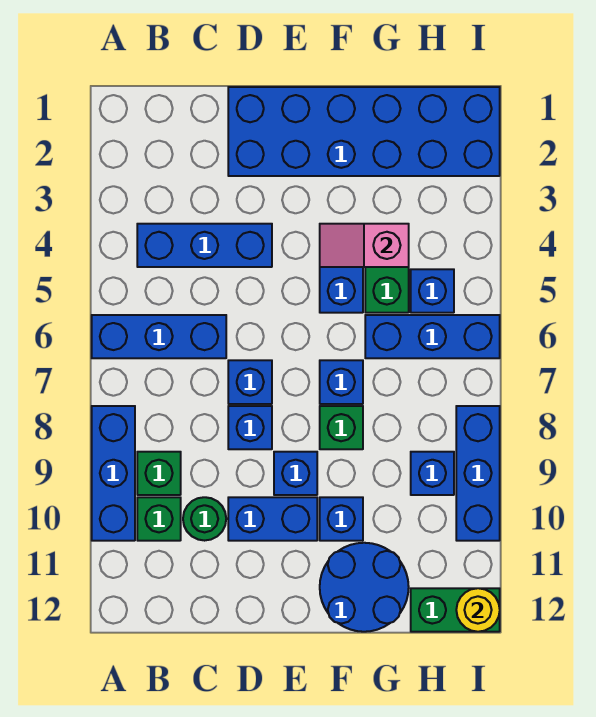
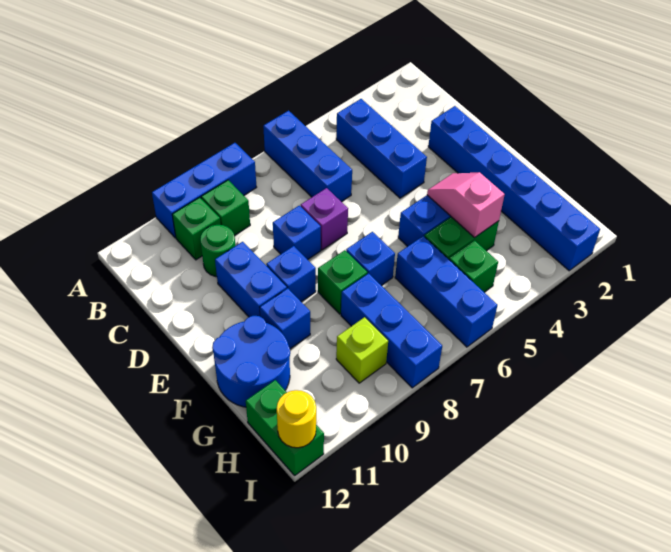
blue 2x6 brick [228,87,500,176] -> blue 1x6 brick [428,106,600,271]
blue 1x1 brick [228,360,272,404] -> purple 1x1 brick [301,188,348,250]
blue 1x1 brick [411,269,454,313] -> green 1x1 brick [449,240,498,292]
blue 1x1 brick [411,452,454,495] -> lime 1x1 brick [336,317,388,383]
blue 1x3 brick [456,406,500,541] -> blue 1x3 brick turned to [341,273,442,388]

